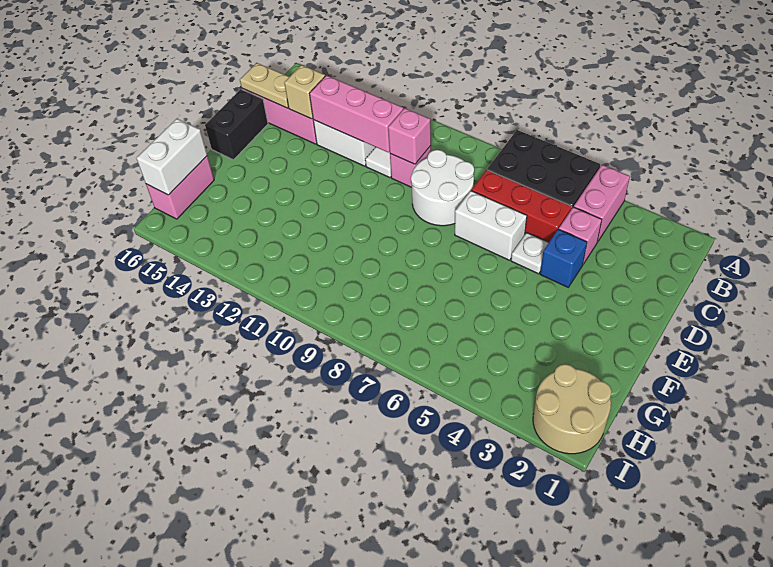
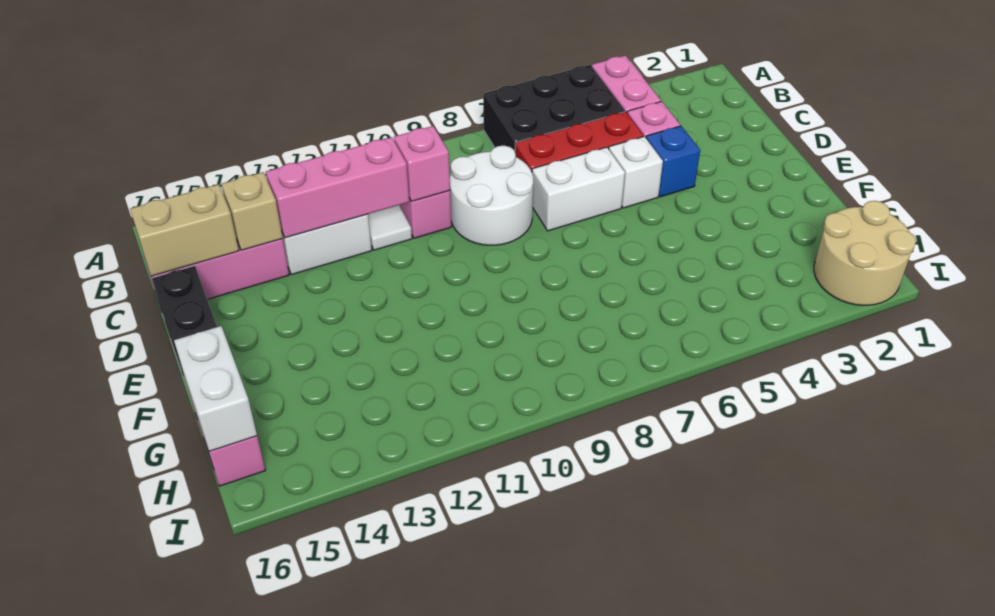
tan 1x2 plate [240,63,289,108] -> tan 1x2 brick [130,184,239,276]
white 1x1 plate [511,233,549,274] -> white 1x1 brick [609,136,663,208]

